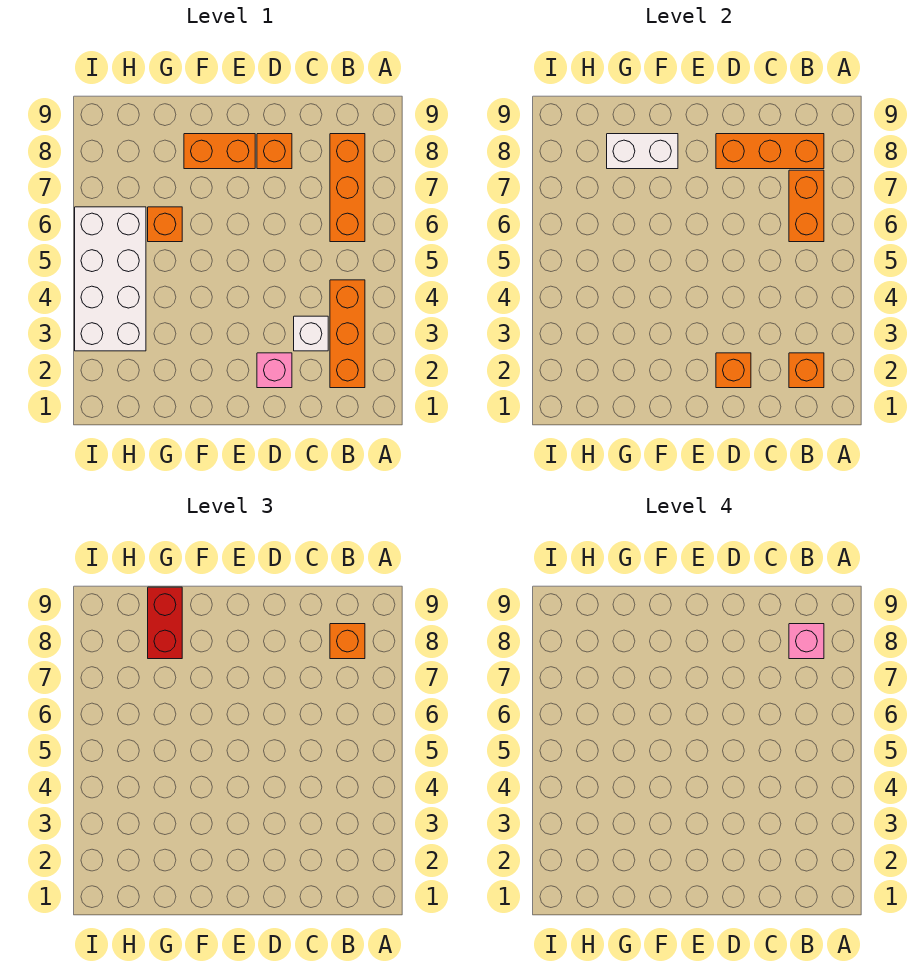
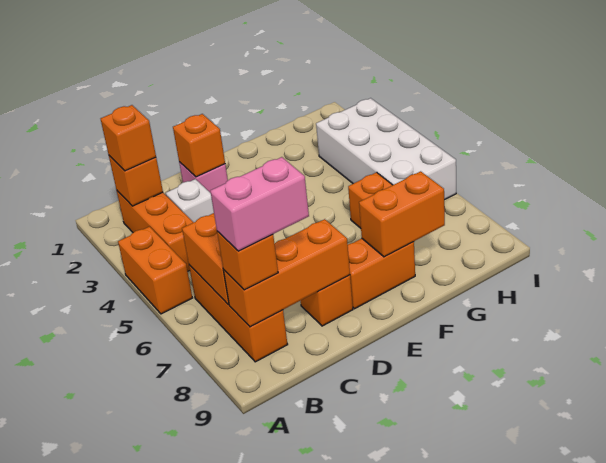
none -> orange 1x2 brick [118,227,192,314]
none -> orange 1x1 brick [101,105,156,171]
pink 1x1 brick [789,624,824,659] -> pink 1x2 brick [210,157,309,251]
white 1x2 brick [607,134,678,169] -> orange 1x2 brick [359,171,445,257]
red 1x2 brick [148,587,182,659] -> none

